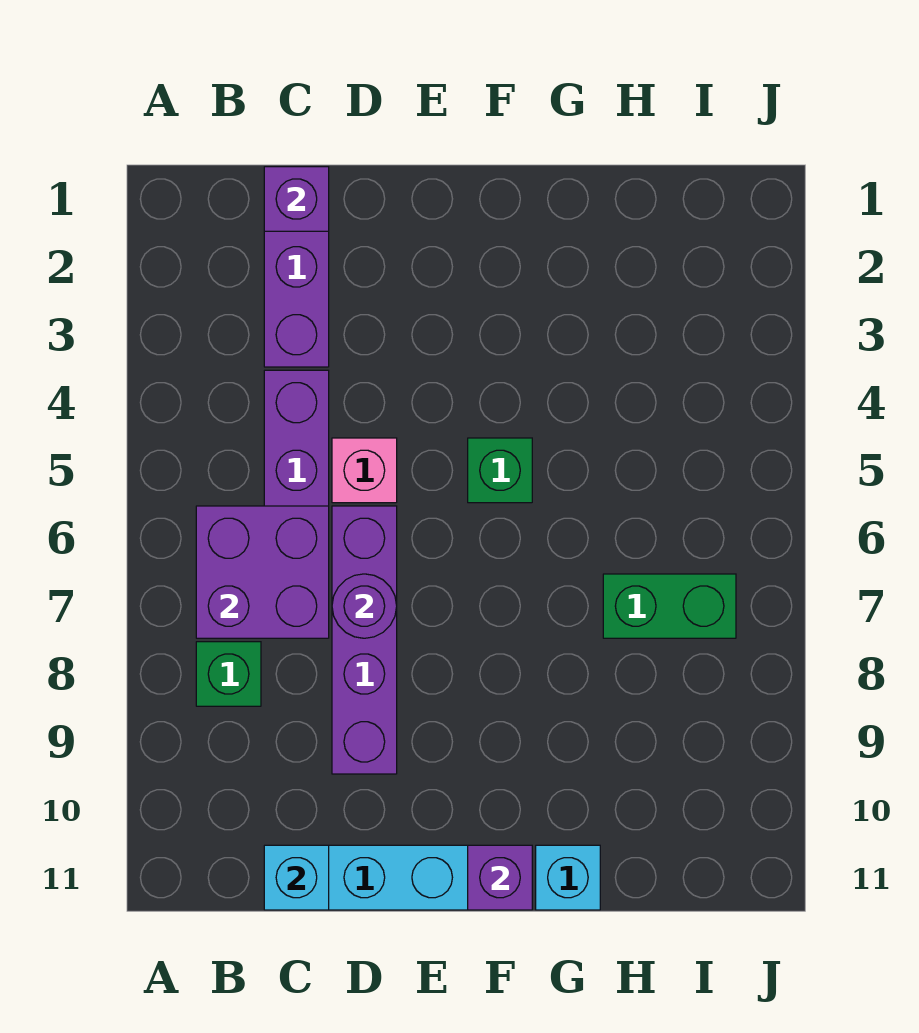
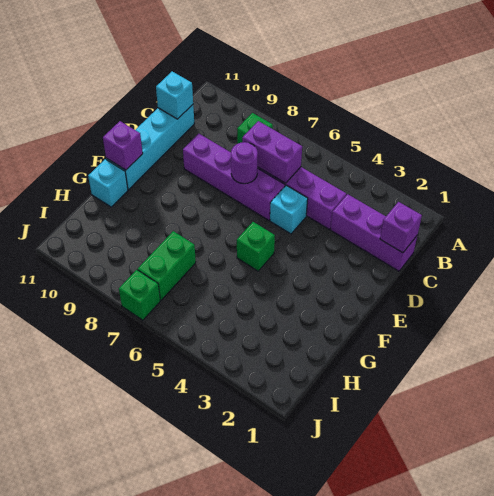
purple 2x2 brick [196,506,329,638] -> purple 1x2 brick [242,121,302,183]
pink 1x1 brick [332,438,397,503] -> cyan 1x1 brick [270,185,308,234]
none -> green 1x1 brick [119,270,160,320]

